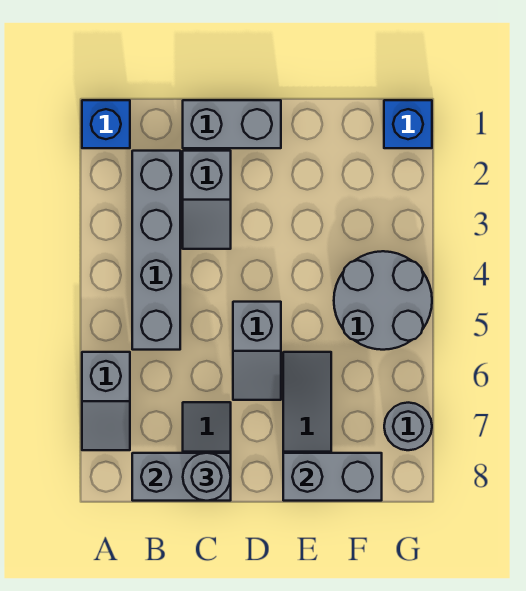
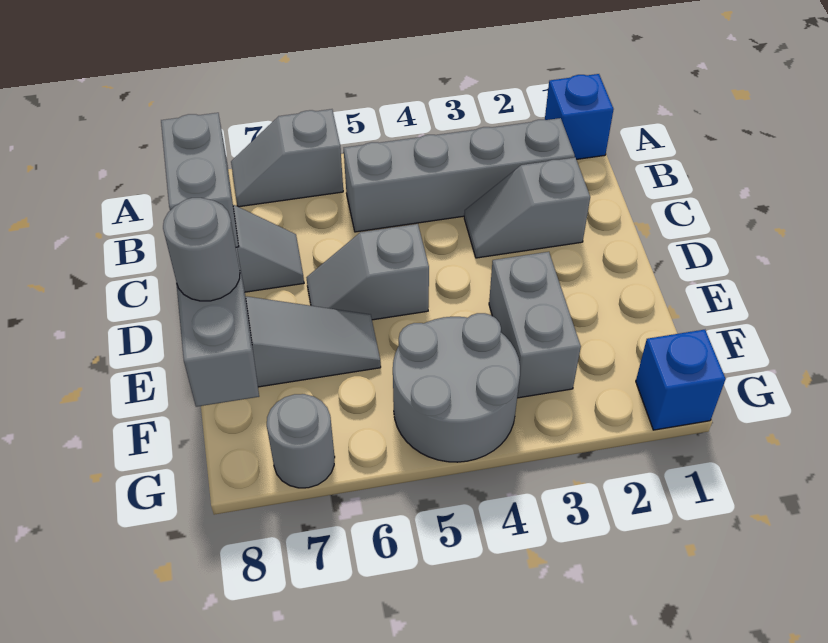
grey 1x2 brick [183,100,281,148] -> grey 1x2 brick moved to [489,252,581,398]
grey 1x1 round brick [183,453,231,501] -> grey 1x1 round brick moved to [163,198,240,301]

